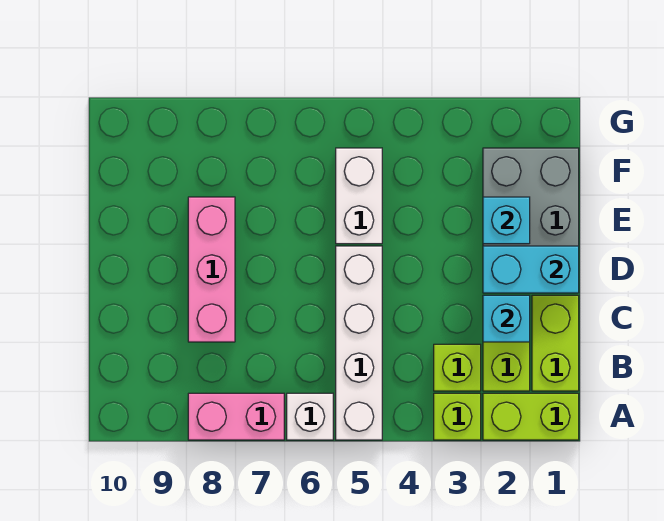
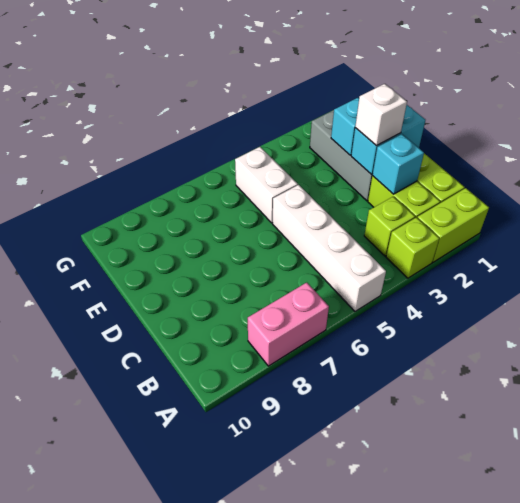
white 1x1 brick [287,393,333,440] -> white 1x1 brick moved to [355,84,407,146]
pink 1x3 brick [188,197,235,342] -> none

